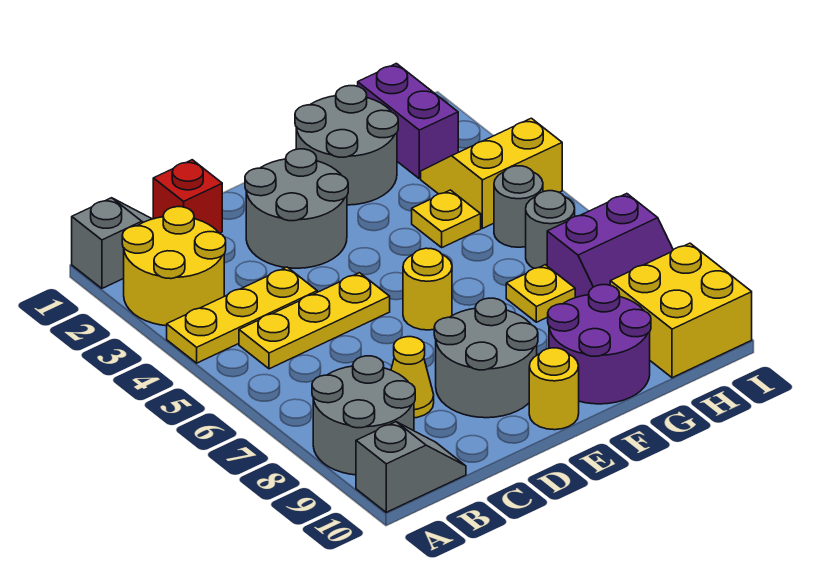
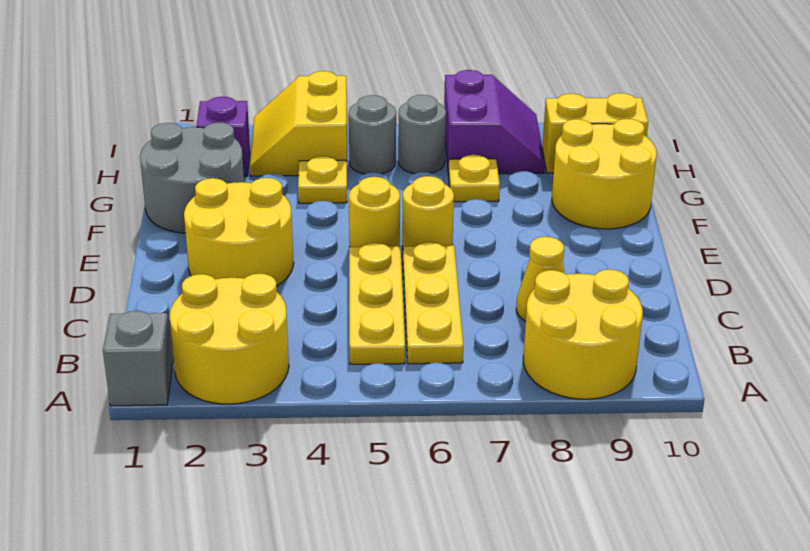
yellow 1x3 plate [167,267,317,363] -> yellow 1x3 plate moved to [403,242,463,364]
grey 2x2 round brick [312,356,415,475] -> yellow 2x2 round brick [523,269,643,399]
grey 1x2 slope [356,422,466,512] -> none
red 1x1 brick [153,160,222,233] -> none
grey 2x2 round brick [245,149,348,268] -> yellow 2x2 round brick [184,178,294,286]
grey 2x2 round brick [434,298,538,418] -> none
yellow 1x1 round brick [529,348,579,430] -> yellow 1x1 round brick moved to [349,177,400,247]
purple 2x2 round brick [548,285,651,404] -> yellow 2x2 round brick [552,119,657,229]
purple 1x2 brick [358,64,458,179] -> purple 1x1 brick [196,97,250,176]
yellow 2x2 brick [610,243,752,378] -> yellow 1x2 brick [542,93,648,173]

